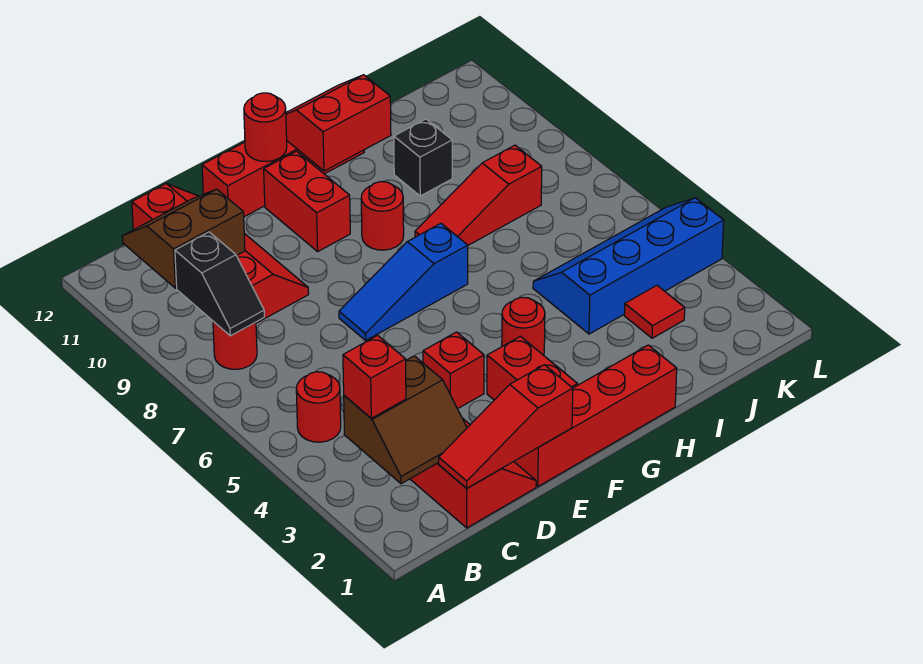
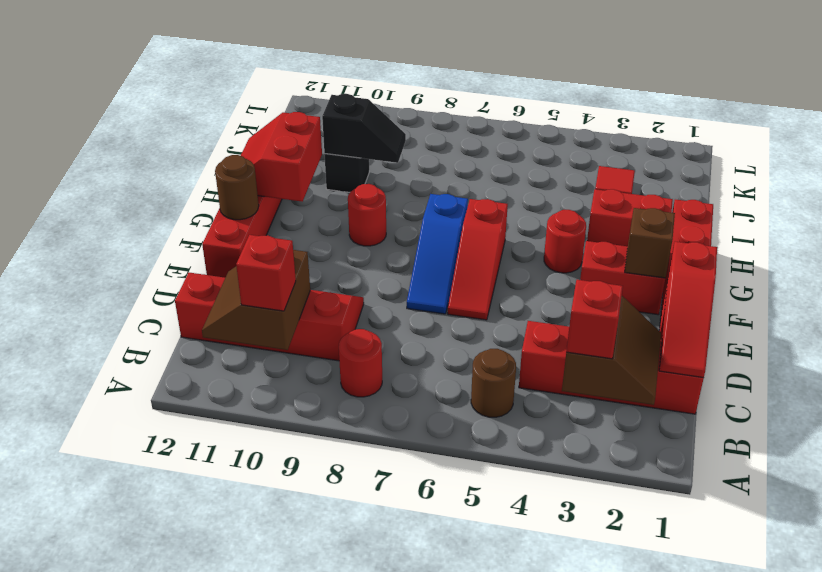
red 1x1 round brick [296,372,341,442] -> brown 1x1 round brick [471,349,516,417]
black 1x2 slope [175,232,264,336] -> black 1x2 slope moved to [322,94,406,163]
red 1x1 brick [423,332,484,409] -> red 1x1 brick moved to [236,235,296,311]
none -> brown 1x1 brick [625,208,675,278]
red 1x2 brick [264,151,350,251] -> red 1x2 brick moved to [587,189,673,246]
red 1x1 round brick [244,93,287,162] -> brown 1x1 round brick [215,155,259,220]
red 1x3 slope [415,145,542,245] -> red 1x3 slope moved to [448,199,508,320]
blue 2x4 slope [533,198,724,334] -> none

